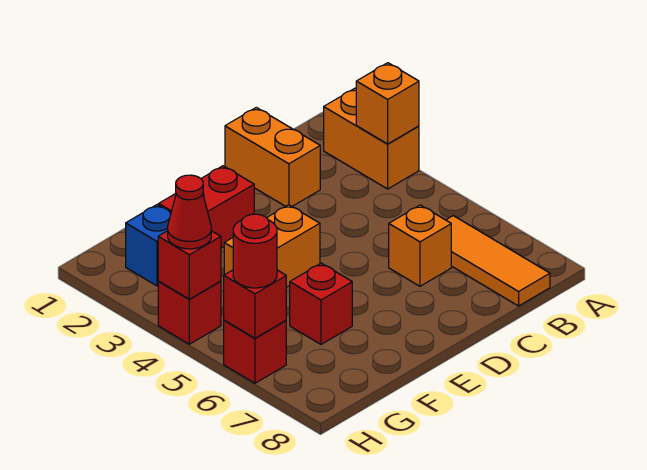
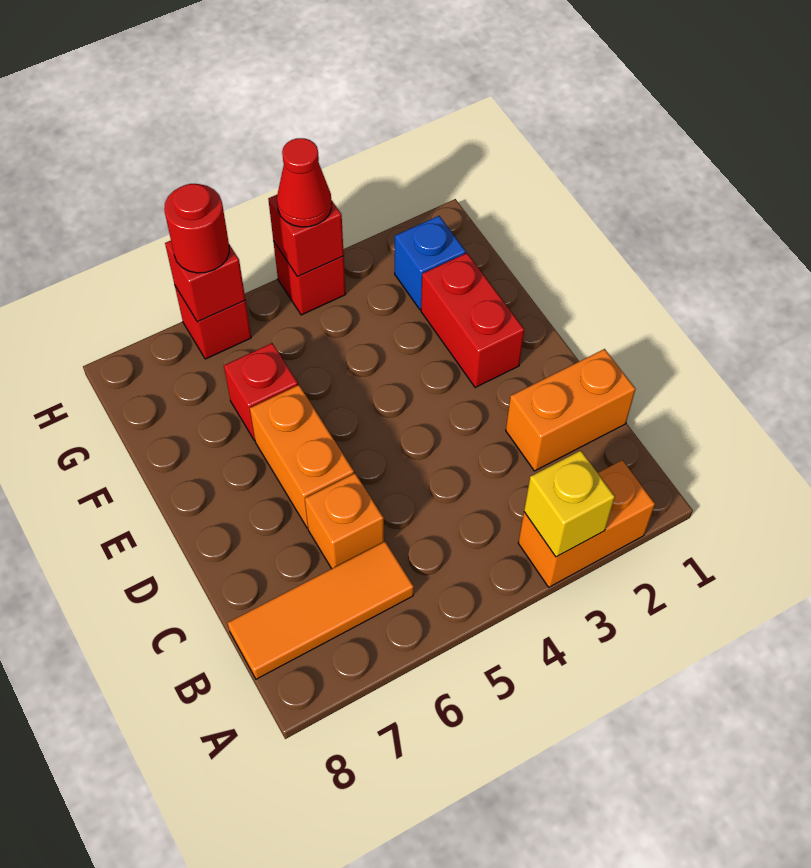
orange 1x1 brick [356,63,419,144] -> yellow 1x1 brick [524,451,615,557]
orange 1x2 brick [224,205,320,287] -> orange 1x2 brick moved to [250,385,354,528]

